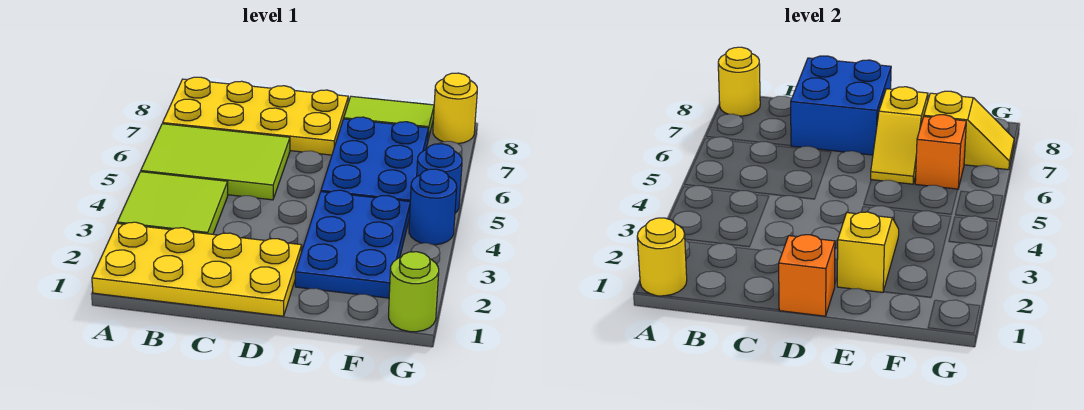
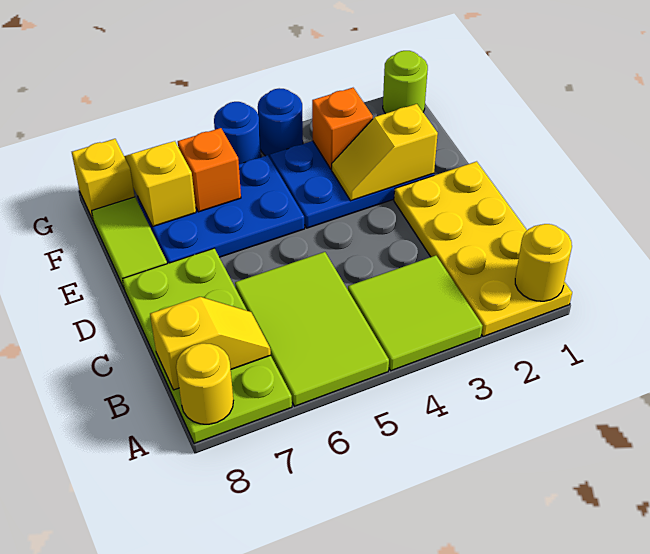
yellow 2x4 plate [163,77,348,155] -> lime 2x4 plate [123,248,292,444]
blue 2x2 brick [791,56,891,155] -> none
orange 1x1 brick [779,235,835,316] -> orange 1x1 brick moved to [312,88,373,169]
yellow 1x2 slope [871,87,928,184] -> yellow 1x2 slope moved to [150,297,271,390]
yellow 1x1 round brick [433,73,477,144] -> yellow 1x1 brick [72,139,135,220]

